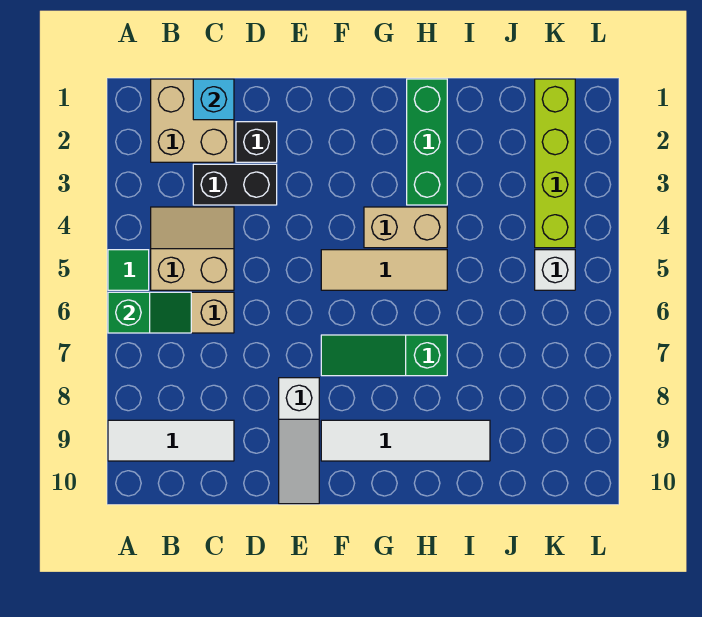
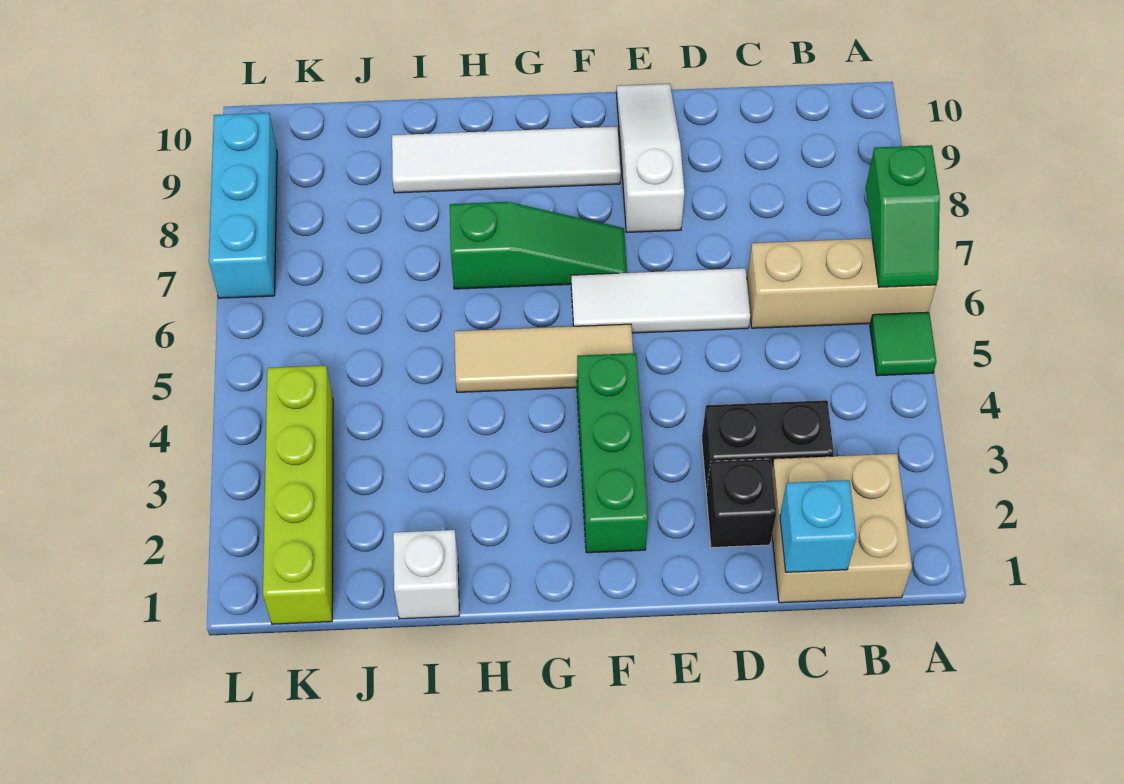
green 1x2 slope [108,292,191,333] -> green 1x2 slope turned to [866,145,940,287]
white 1x3 tile [108,420,234,461] -> white 1x3 tile moved to [571,268,750,333]
tan 2x2 slope [151,207,234,290] -> none
tan 1x2 brick [364,207,447,248] -> none
green 1x3 brick [407,79,447,205] -> green 1x3 brick moved to [577,353,648,553]
white 1x1 brick [535,250,575,290] -> white 1x1 brick moved to [393,530,459,619]
none -> cyan 1x3 brick [209,113,277,298]

